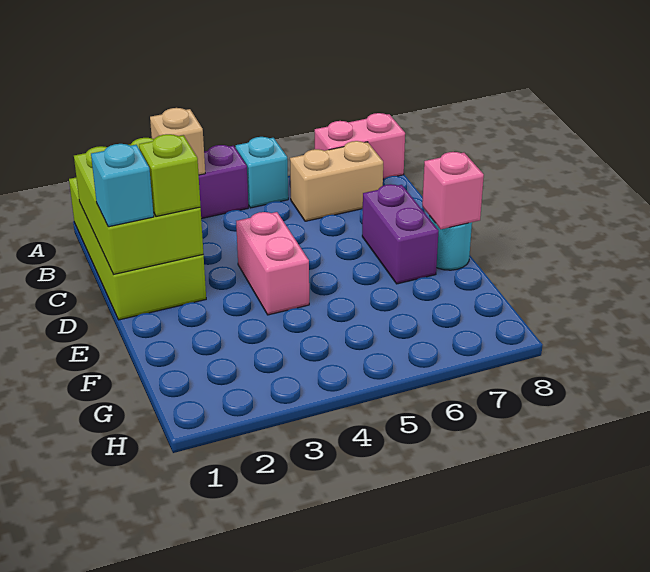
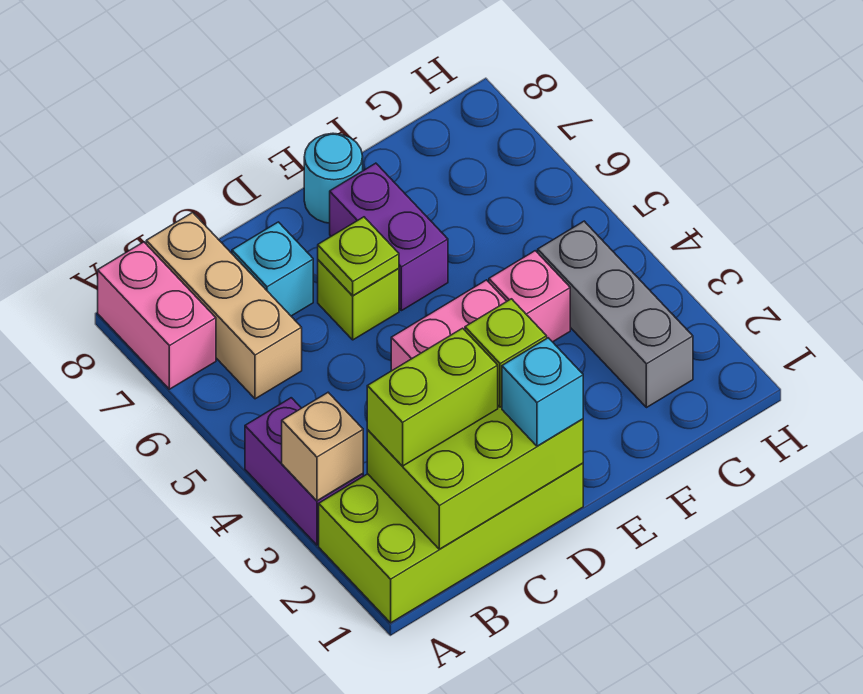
cyan 1x1 brick [236,137,288,208] -> cyan 1x1 brick moved to [232,222,313,316]
none -> lime 1x2 brick [367,328,498,466]
tan 1x2 brick [290,141,383,221] -> tan 1x3 brick [146,212,302,399]
none -> lime 1x1 brick [318,260,399,340]
none -> lime 1x1 plate [318,217,399,296]
purple 1x2 brick [362,184,439,284] -> purple 1x2 brick turned to [330,163,448,311]
pink 1x1 brick [422,152,484,229] -> pink 1x1 brick moved to [489,251,570,342]
none -> grey 1x3 brick [538,221,693,408]

